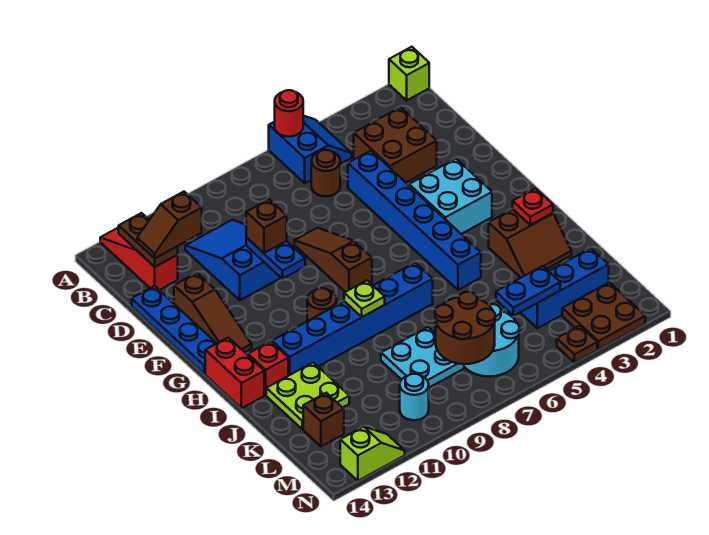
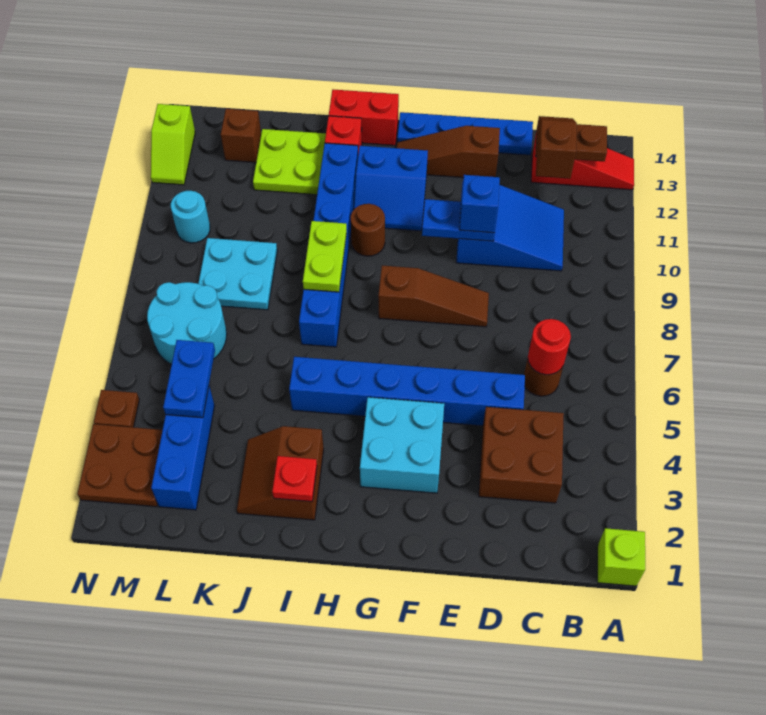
blue 2x2 slope [269,116,352,183] -> blue 2x2 slope moved to [354,146,428,231]
red 1x1 round brick [275,90,303,137] -> red 1x1 round brick moved to [528,319,571,375]
brown 1x1 brick [246,199,287,253] -> blue 1x1 brick [459,175,500,233]
lime 1x1 plate [344,280,385,317] -> lime 1x2 plate [303,221,347,292]
brown 2x2 round brick [435,292,495,364] -> none

